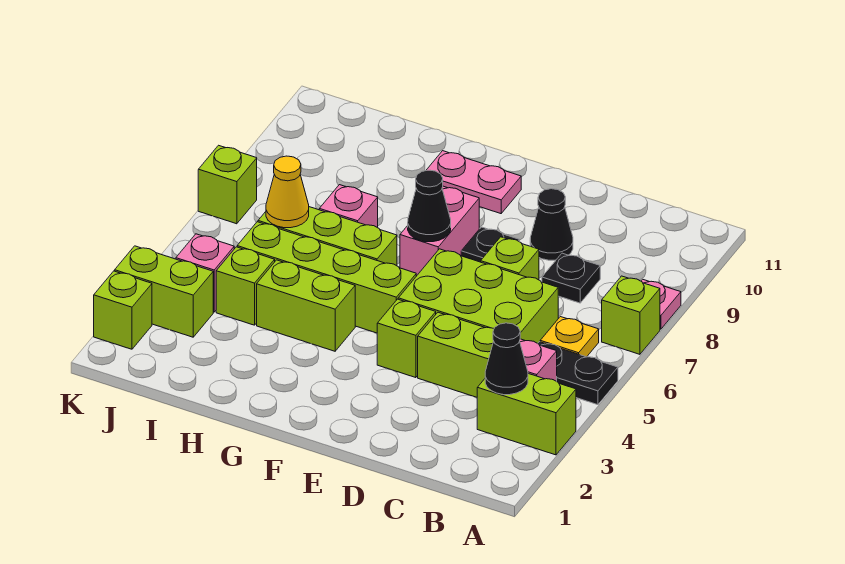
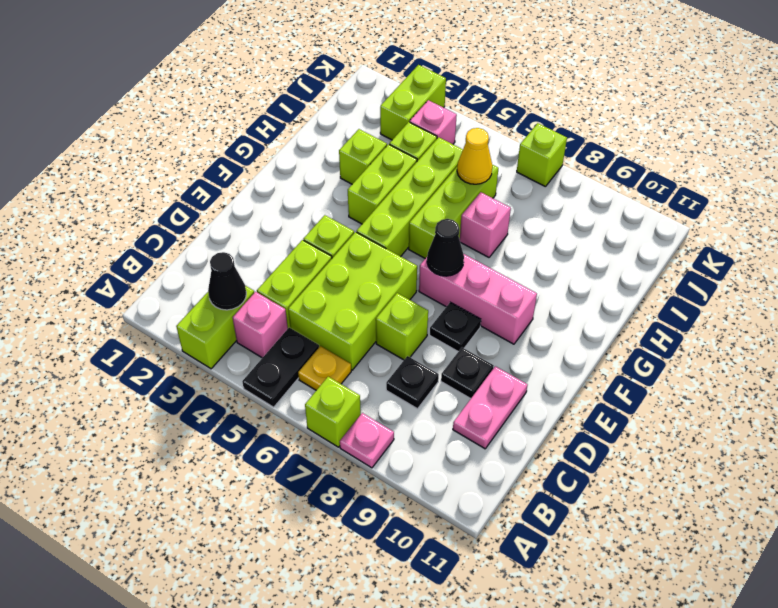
black 1x1 cone [530,189,573,260] -> black 1x1 plate [441,348,494,399]
pink 1x2 brick [400,186,479,276] -> pink 1x3 brick [419,254,537,344]
pink 1x2 plate [426,151,521,214] -> pink 1x2 plate moved to [453,366,528,449]
lime 1x1 brick [94,271,152,349] -> lime 1x1 brick moved to [339,129,387,184]

